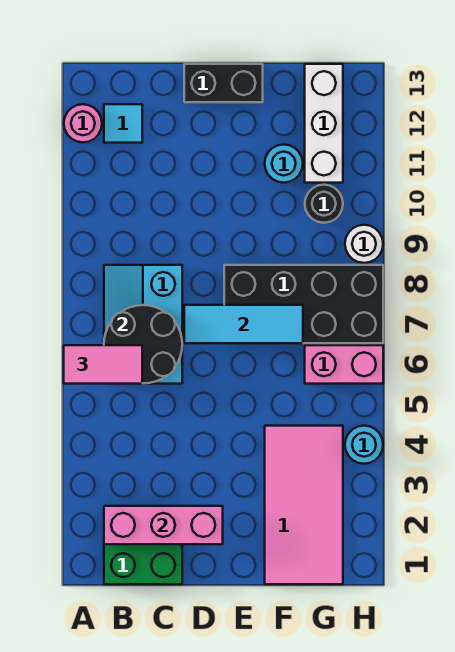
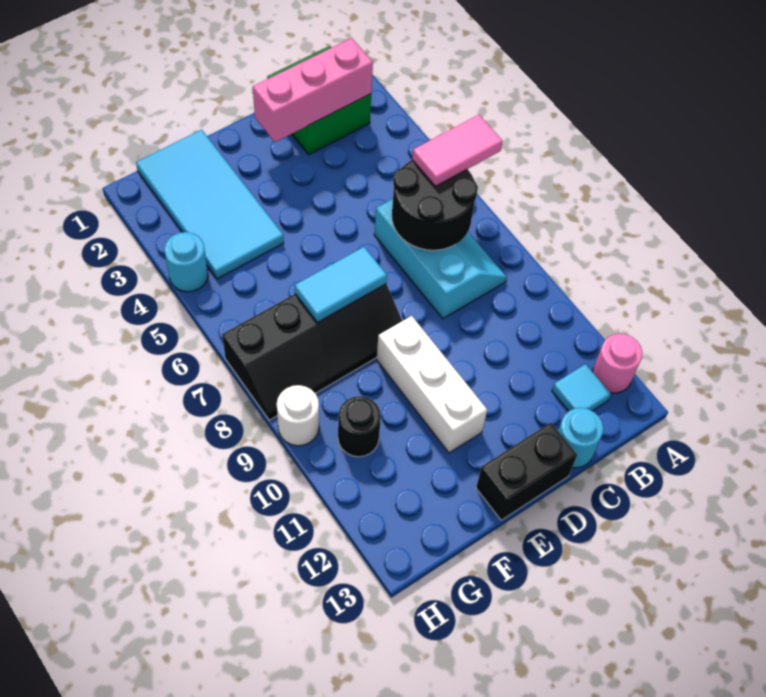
cyan 1x3 tile [184,305,303,343] -> cyan 1x2 tile [295,247,387,322]
black 2x4 brick [224,265,383,343] -> black 2x4 slope [222,284,402,420]
pink 2x4 tile [265,426,343,584] -> cyan 2x4 tile [136,130,284,279]
cyan 1x1 round brick [265,144,303,183] -> cyan 1x1 round brick moved to [558,408,603,468]
pink 1x2 brick [305,345,383,384] -> none
white 1x3 brick [305,64,343,183] -> white 1x3 brick moved to [377,316,487,453]

